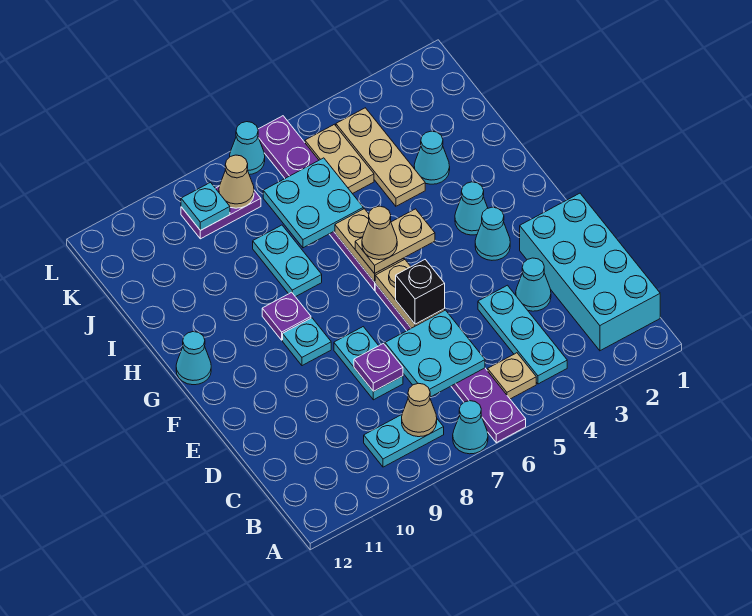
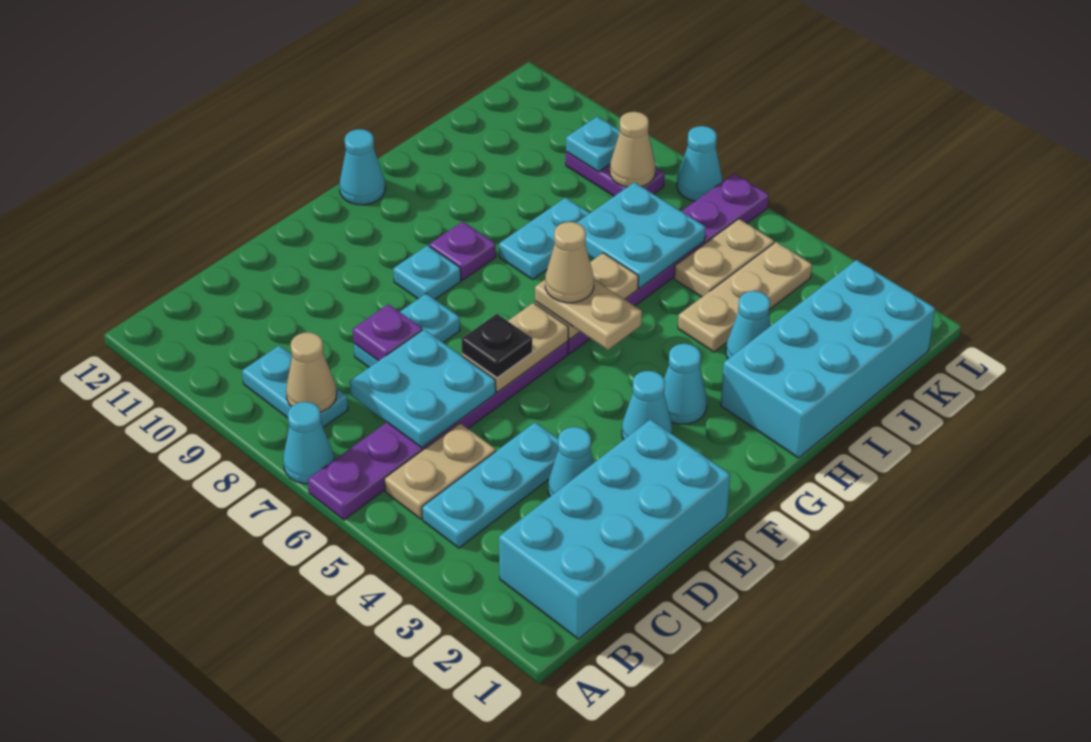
tan 1x1 plate [488,353,536,399] -> tan 1x2 plate [384,423,496,519]
black 1x1 brick [396,260,445,324] -> black 1x1 plate [461,314,532,378]
none -> cyan 2x4 brick [721,260,935,458]

